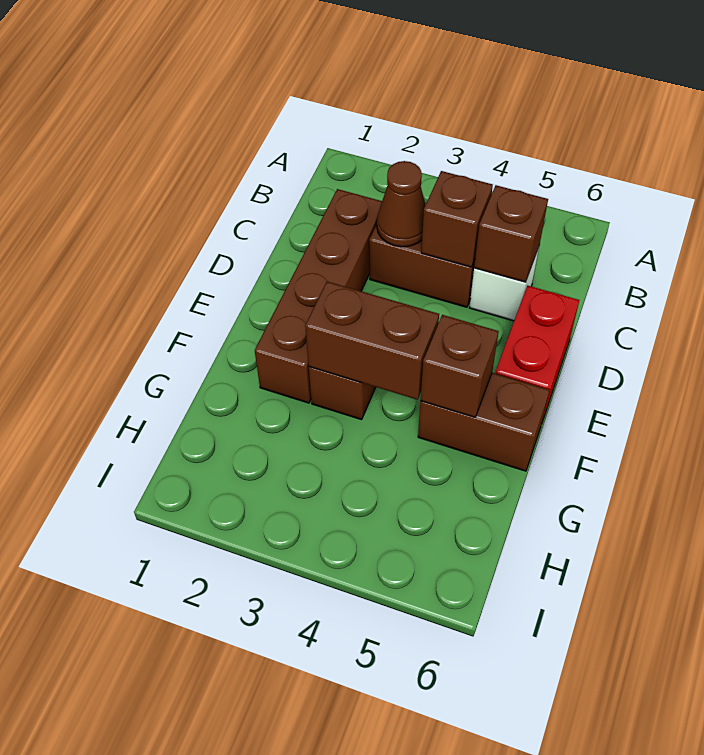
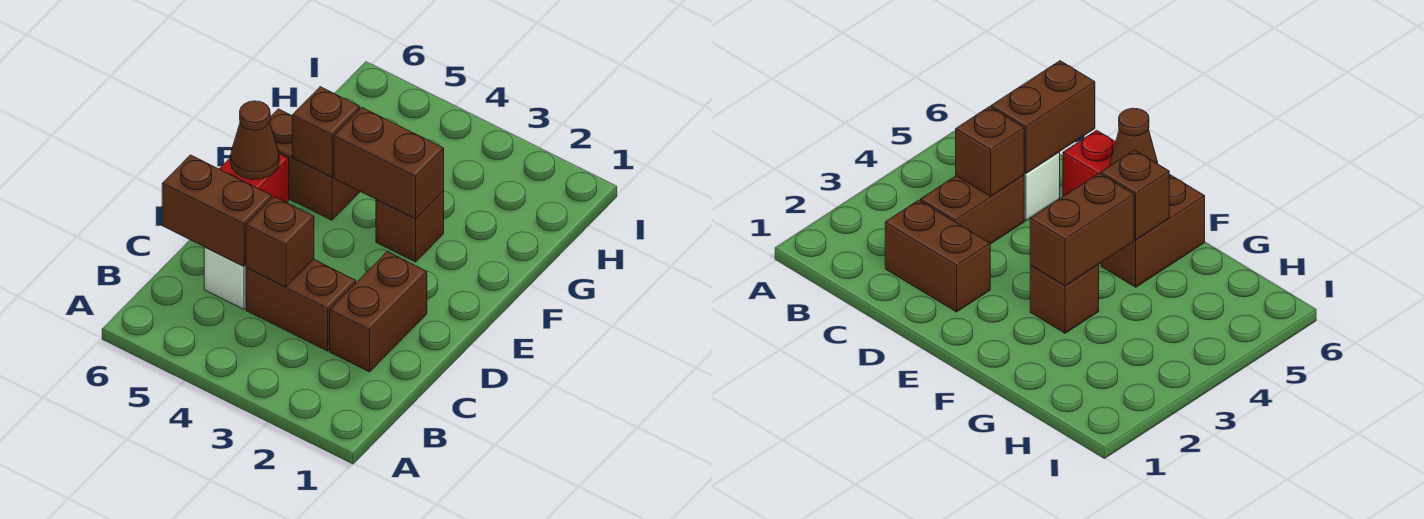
brown 1x4 brick [255,189,382,403] -> brown 1x2 brick [330,252,427,372]
brown 1x1 cone [377,161,425,247] -> brown 1x1 cone moved to [231,101,279,179]
brown 1x1 brick [474,185,548,282] -> brown 1x2 brick [162,155,272,266]

